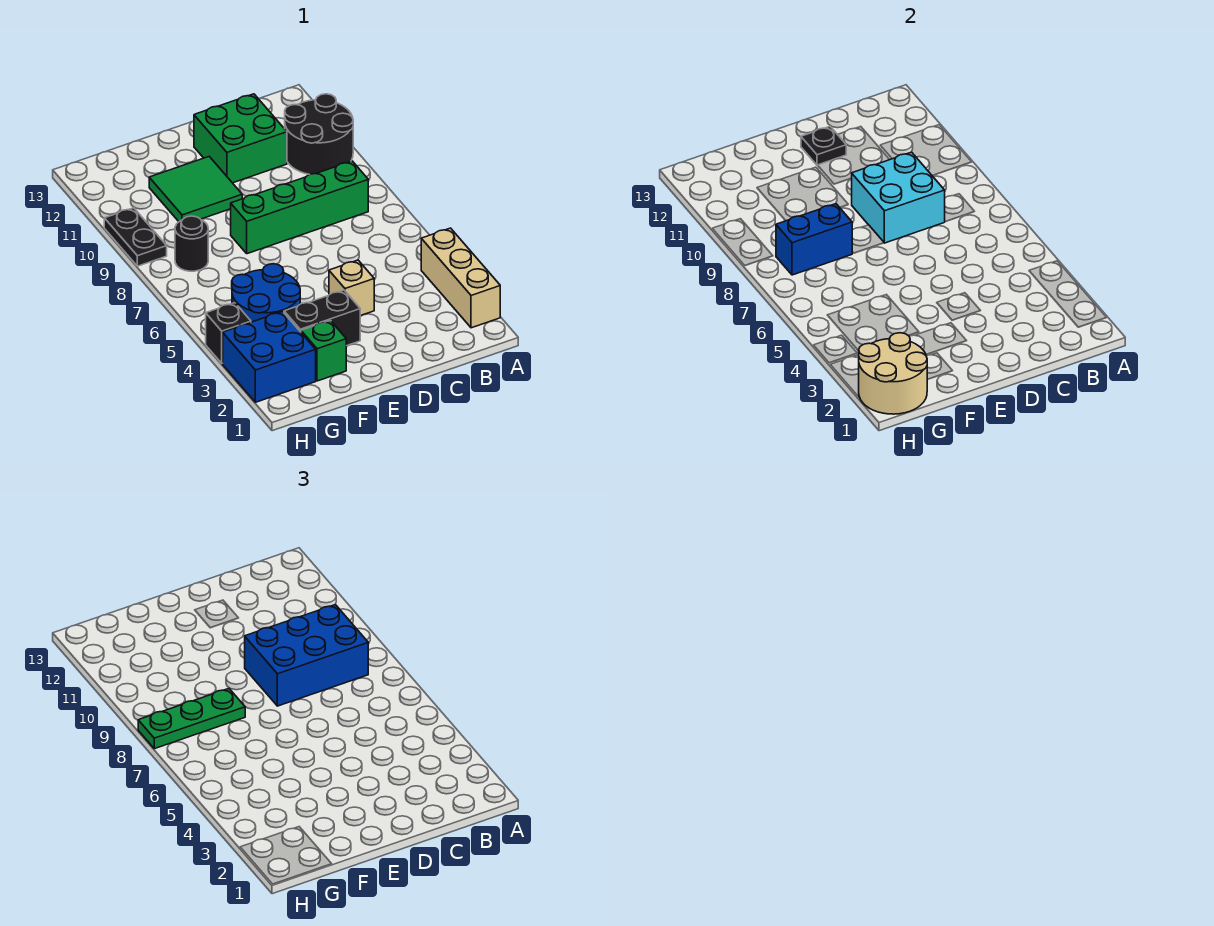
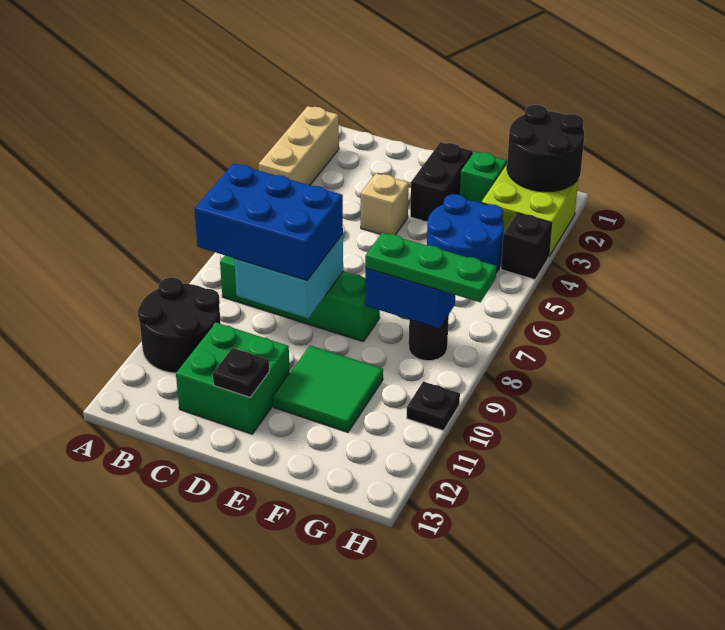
black 1x2 brick [284,290,360,346] -> black 1x2 brick turned to [410,142,473,222]
tan 2x2 round brick [859,333,927,414] -> black 2x2 round brick [507,105,584,192]
blue 2x2 brick [223,312,316,402] -> lime 2x2 brick [482,165,578,256]
black 1x2 plate [104,208,167,266] -> black 1x1 plate [407,381,460,431]

